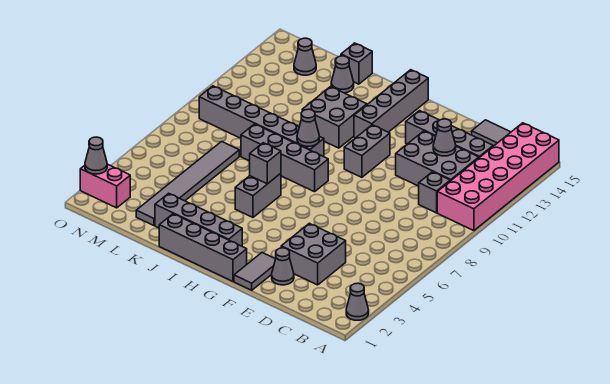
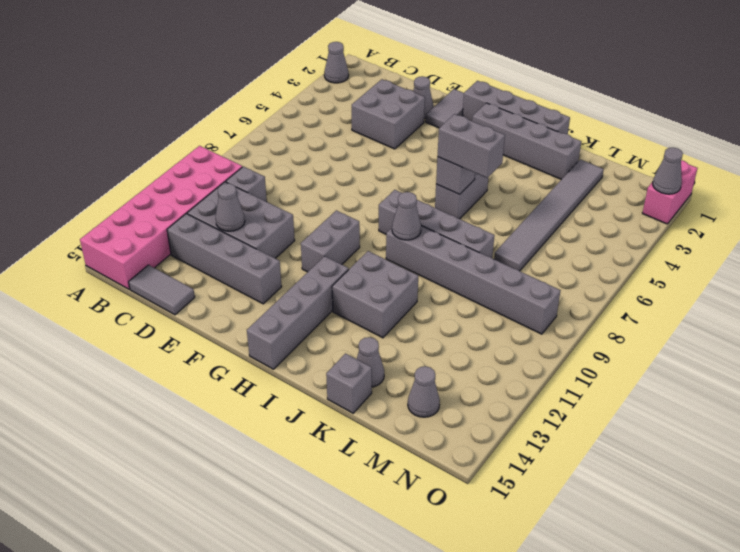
none -> grey 1x2 brick [438,114,505,178]
pink 1x2 brick [80,164,130,208] -> pink 1x2 brick turned to [642,160,697,224]

